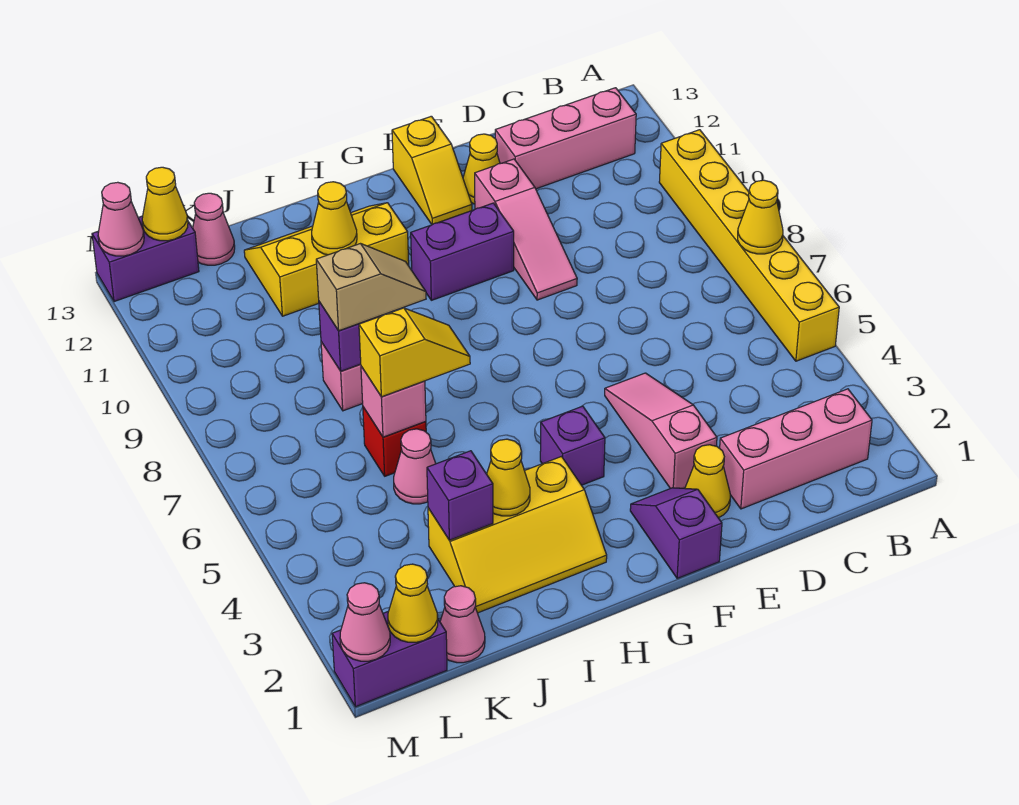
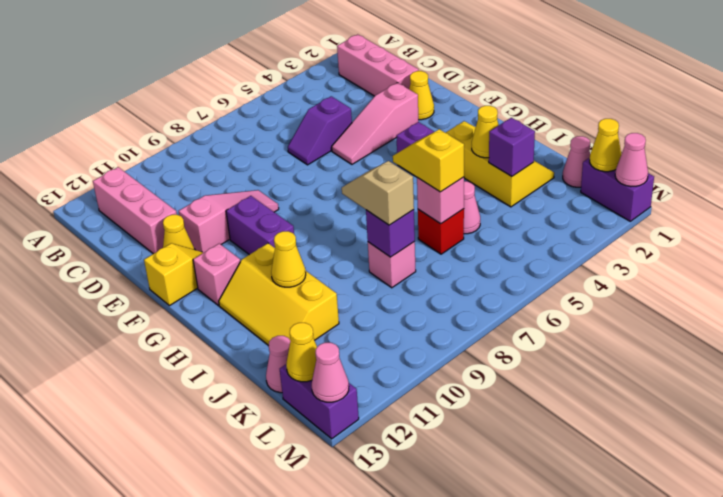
yellow 1x6 brick [659,130,839,361] -> none
yellow 1x1 cone [738,180,783,254] -> none
purple 1x2 slope [630,488,722,578] -> purple 1x2 slope moved to [288,96,352,165]
none -> pink 1x1 brick [193,244,240,305]

